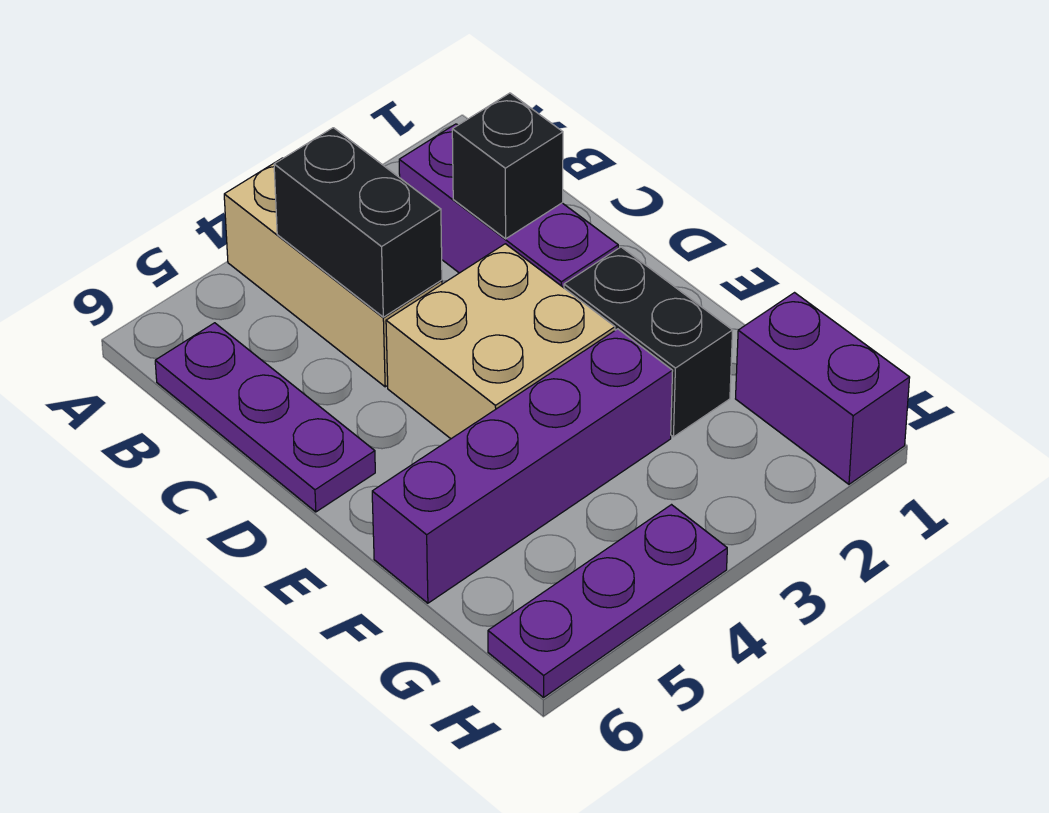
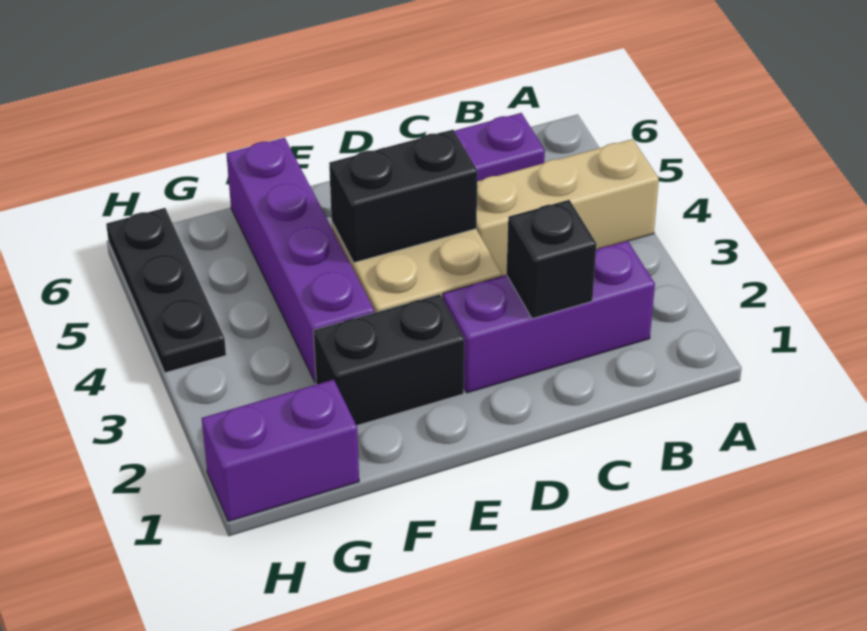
black 1x2 brick [274,128,442,317] -> black 1x2 brick moved to [329,130,477,263]
purple 1x3 plate [488,505,727,697] -> black 1x3 plate [106,208,226,373]

